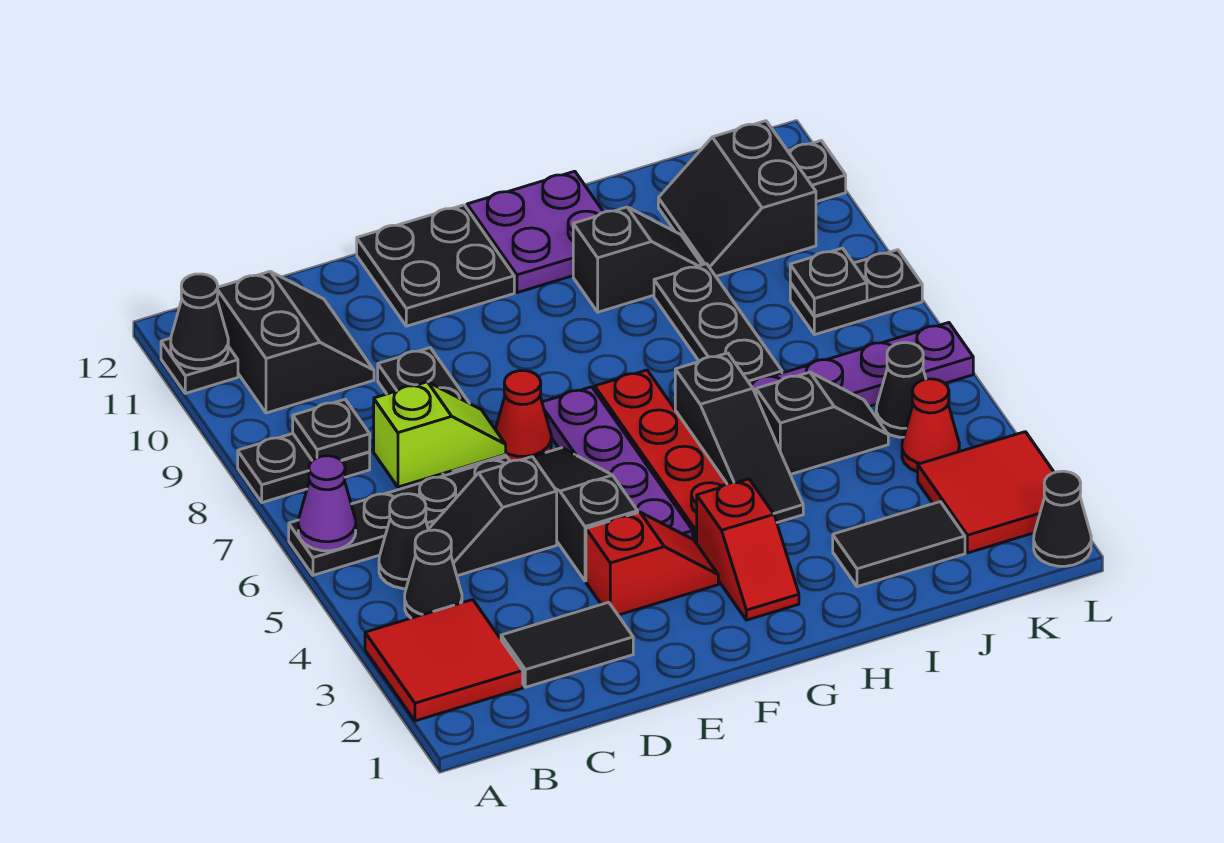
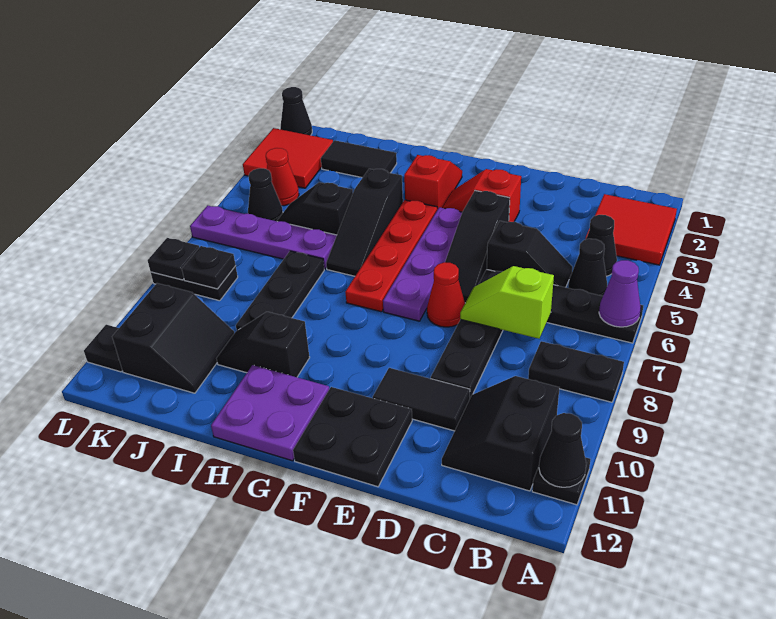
black 1x1 plate [293,399,370,461] -> black 1x1 plate moved to [148,238,199,280]
black 1x2 tile [501,602,633,687] -> black 1x2 tile moved to [373,368,470,431]
black 1x3 slope [675,353,803,523] -> black 1x3 slope turned to [326,169,403,276]

